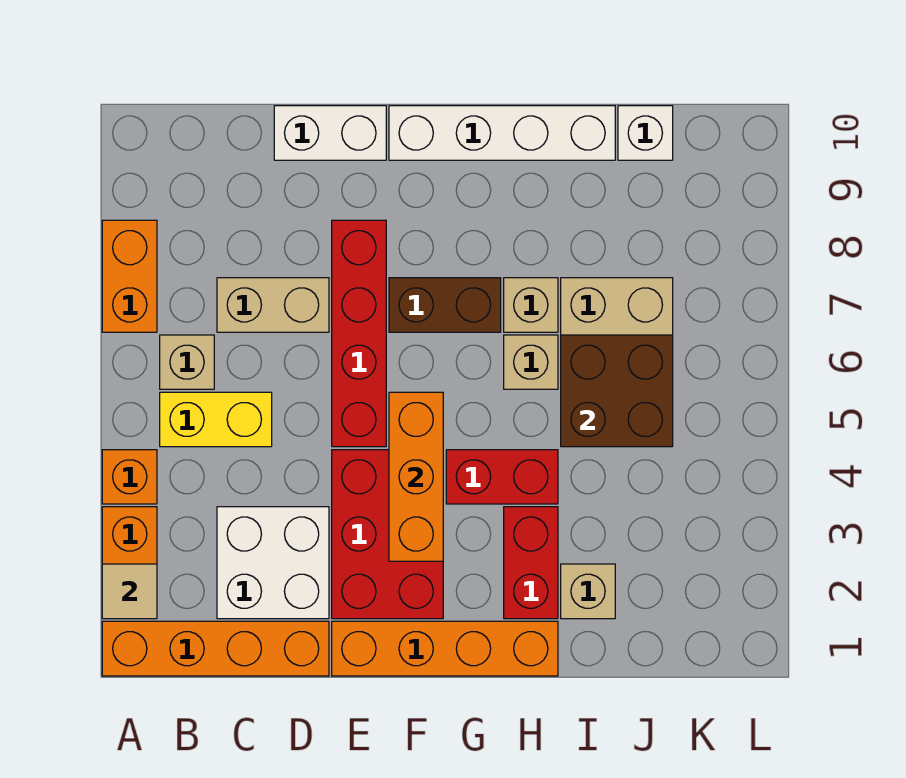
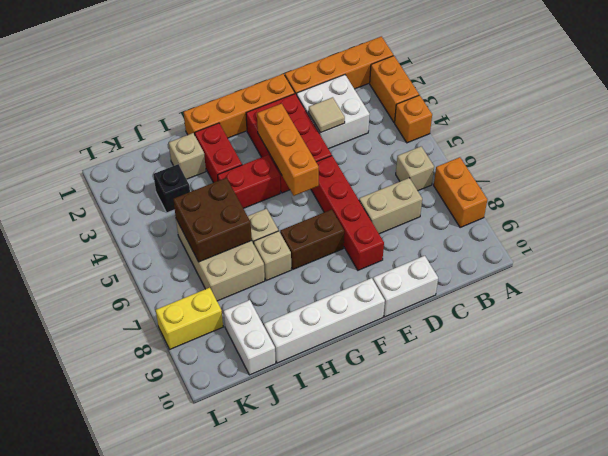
tan 1x1 tile [102,564,157,619] -> tan 1x1 tile moved to [309,97,345,133]
yellow 1x2 brick [160,392,272,447] -> yellow 1x2 brick moved to [156,288,223,349]
none -> black 1x1 brick [153,164,190,213]
white 1x1 brick [618,106,673,160] -> white 1x2 brick [224,300,276,375]

